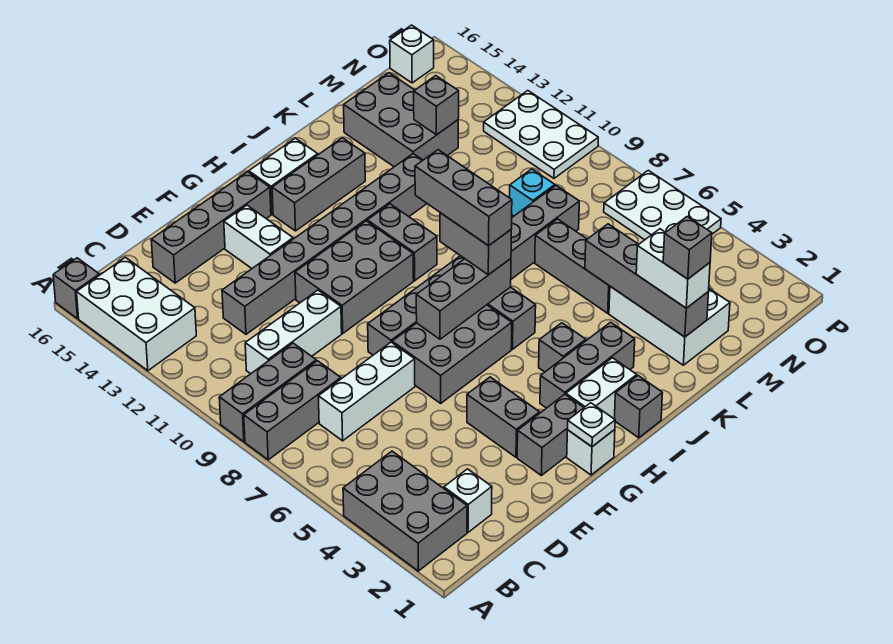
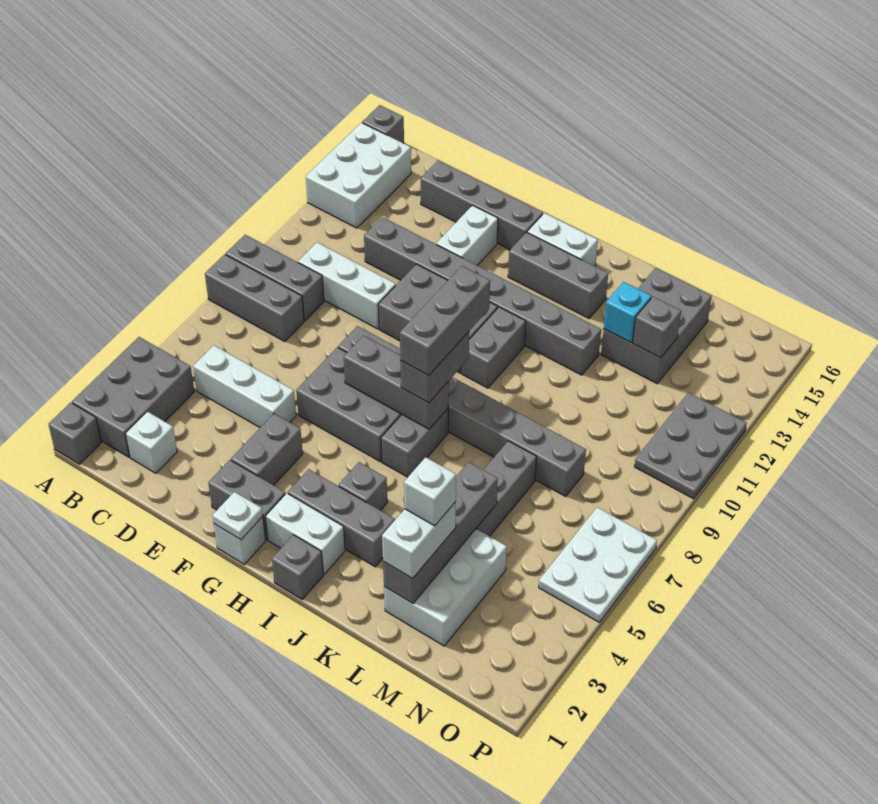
white 1x3 brick [318,342,415,441] -> white 1x3 brick moved to [193,345,296,427]
grey 1x1 brick [663,217,712,279] -> grey 1x1 brick moved to [48,402,101,464]
cyan 1x1 brick [510,169,555,216] -> cyan 1x1 brick moved to [604,282,651,343]
white 2x3 plate [484,91,598,178] -> grey 2x3 plate [634,393,747,499]
white 1x1 brick [390,25,434,83] -> white 1x1 brick moved to [404,457,456,526]

